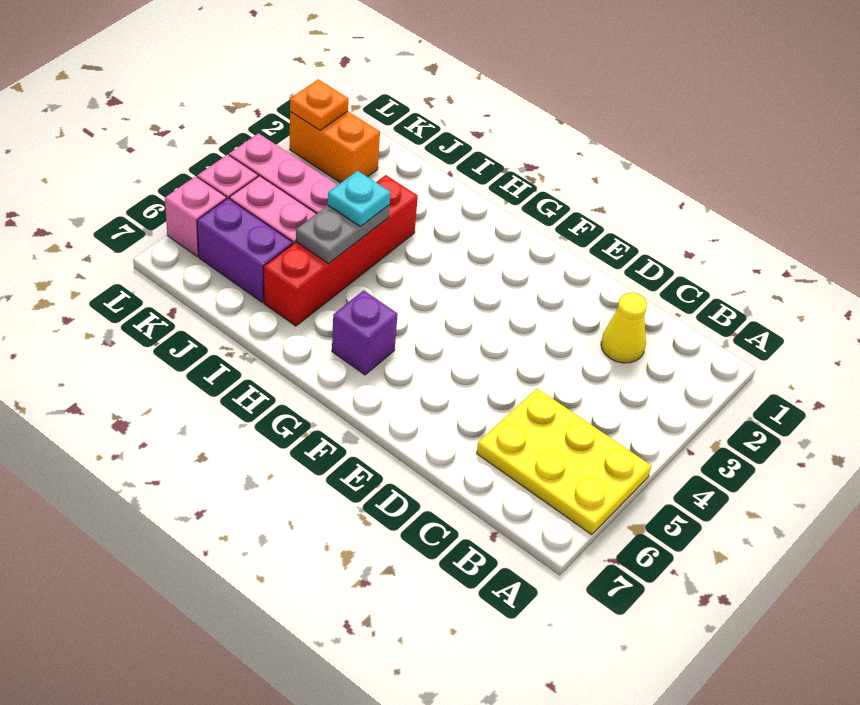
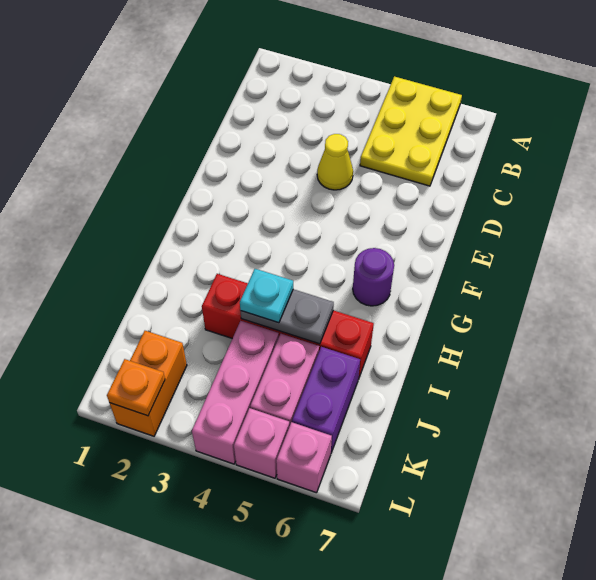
yellow 1x1 cone [601,293,647,363] -> yellow 1x1 cone moved to [317,134,353,190]
purple 1x1 brick [332,290,398,375] -> purple 1x1 round brick [353,248,394,306]

